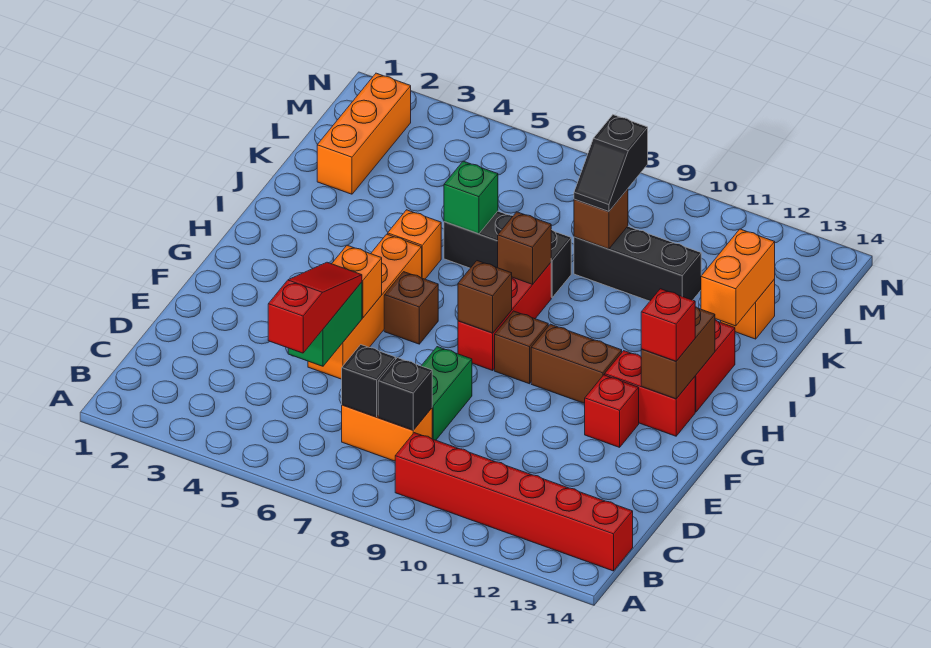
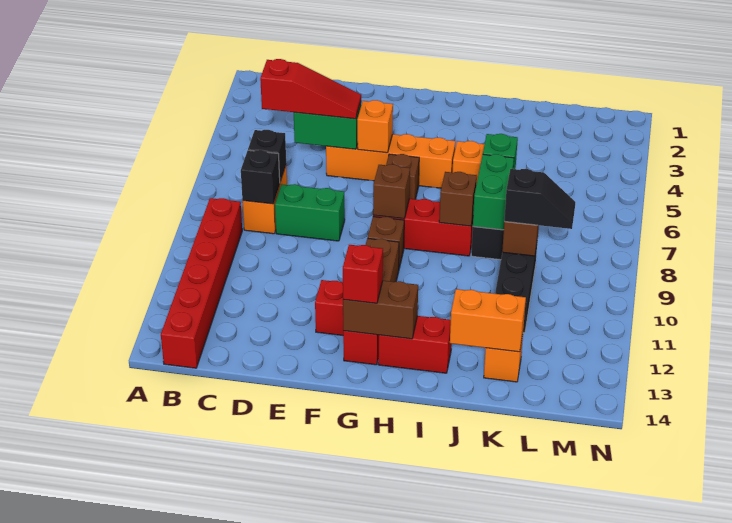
none -> green 1x2 brick [473,154,514,230]
orange 1x3 brick [317,73,411,194] -> none
black 1x2 slope [574,115,648,212] -> black 1x2 slope turned to [504,169,575,229]

